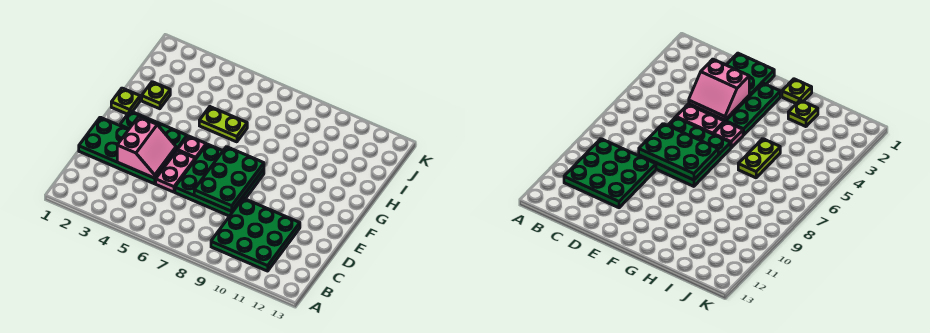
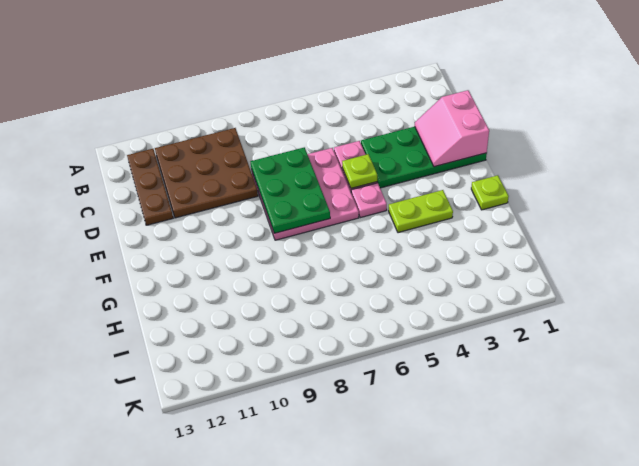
green 3x3 plate [211,198,300,271] -> brown 3x3 plate [155,128,258,218]
none -> brown 1x3 plate [127,149,173,225]
pink 2x2 slope [117,117,176,178] -> pink 2x2 slope moved to [415,90,489,167]
green 3x3 plate [175,144,264,216] -> pink 3x3 plate [252,148,359,240]
green 1x3 plate [120,111,187,151] -> none
lime 1x1 plate [142,82,170,109] -> lime 1x1 plate moved to [342,154,377,188]
lime 1x2 plate [199,107,247,142] -> lime 1x2 plate moved to [389,190,453,233]

